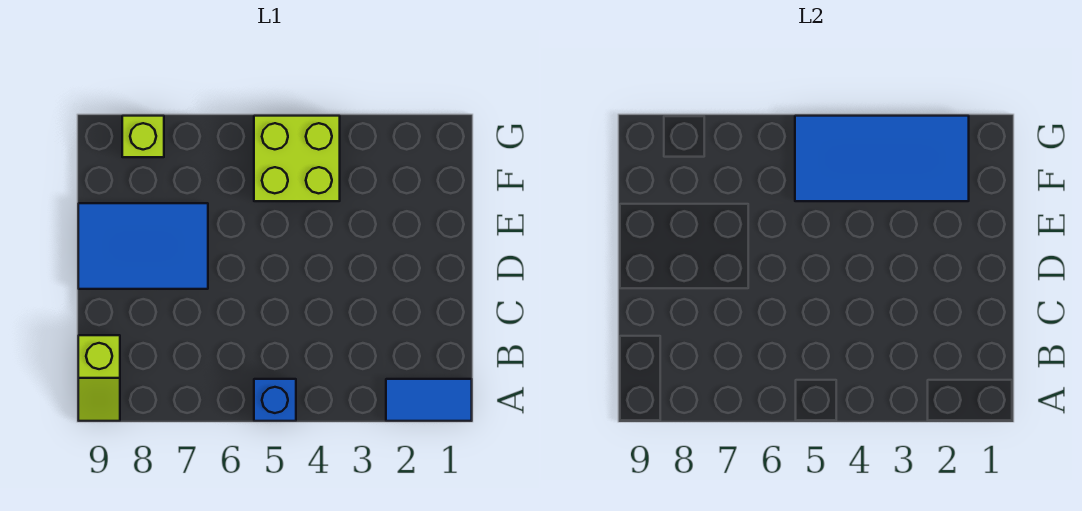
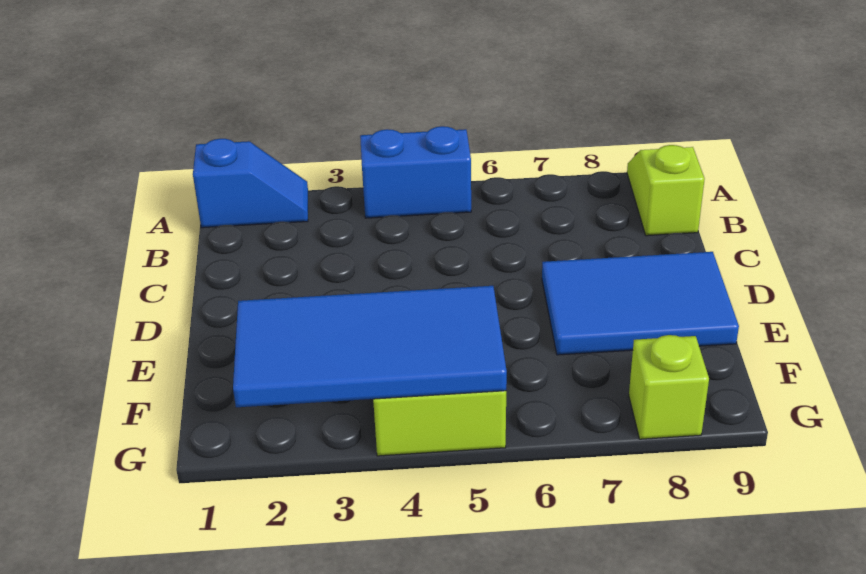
blue 1x2 tile [386,379,472,421] -> blue 1x2 slope [193,139,308,228]
blue 1x1 brick [254,379,296,421] -> blue 1x2 brick [360,126,471,218]

